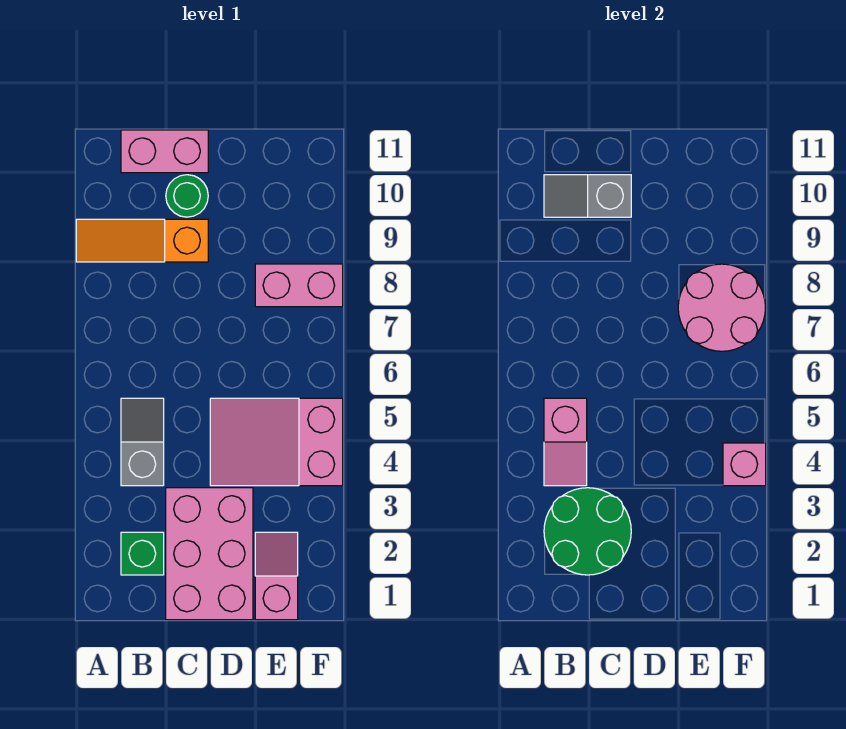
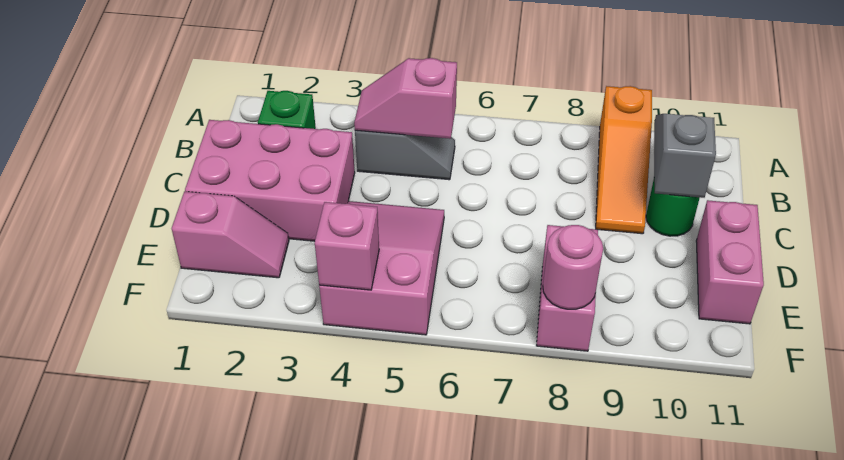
orange 1x3 slope [76,219,208,262] -> orange 1x3 slope turned to [596,86,652,234]
green 2x2 round brick [544,488,631,575] -> none
pink 1x2 brick [121,130,208,173] -> pink 1x2 brick moved to [696,200,764,324]
pink 2x2 round brick [678,264,765,351] -> pink 1x1 round brick [543,225,603,309]

